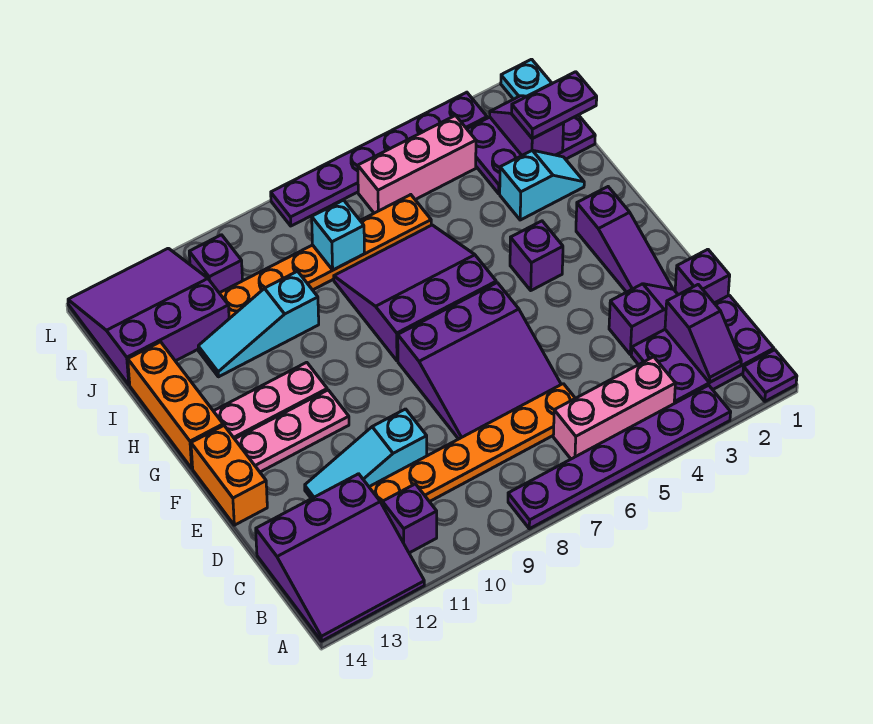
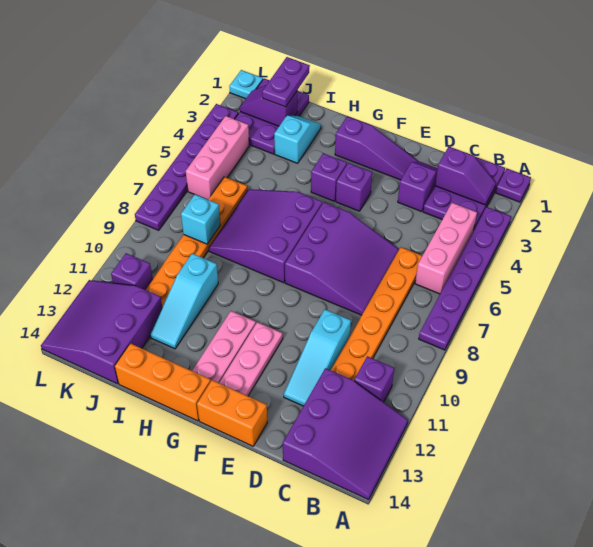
purple 1x1 brick [675,249,730,303] -> purple 1x1 brick moved to [336,163,372,211]

